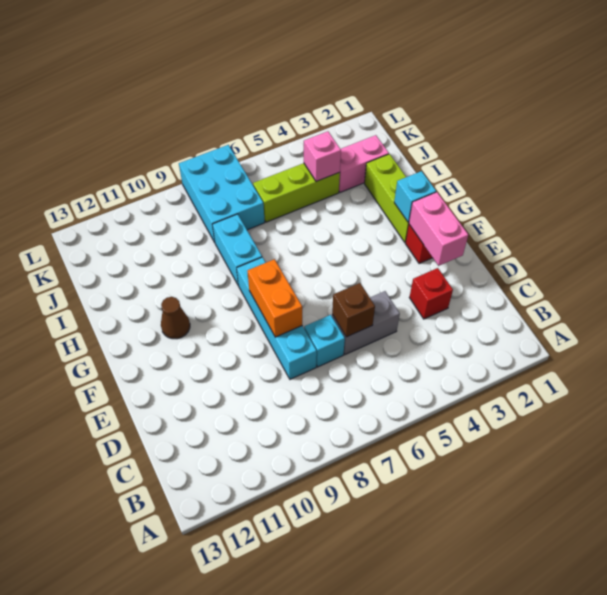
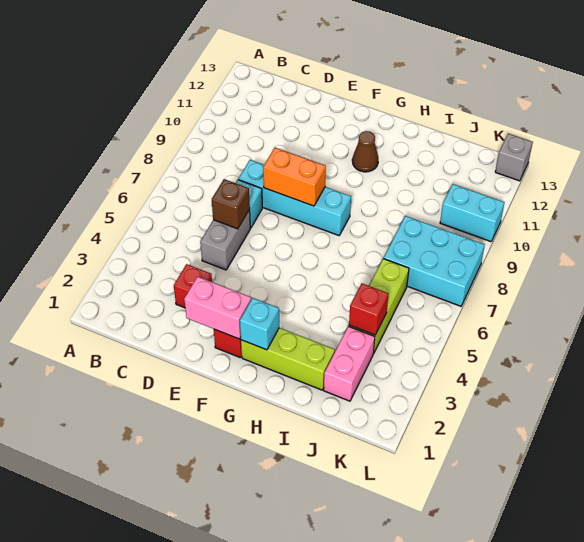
cyan 1x2 brick [212,214,262,285] -> cyan 1x2 brick moved to [440,184,505,242]
pink 1x1 brick [304,131,341,181] -> red 1x1 brick [349,284,388,335]
none -> grey 1x1 brick [495,134,533,181]

